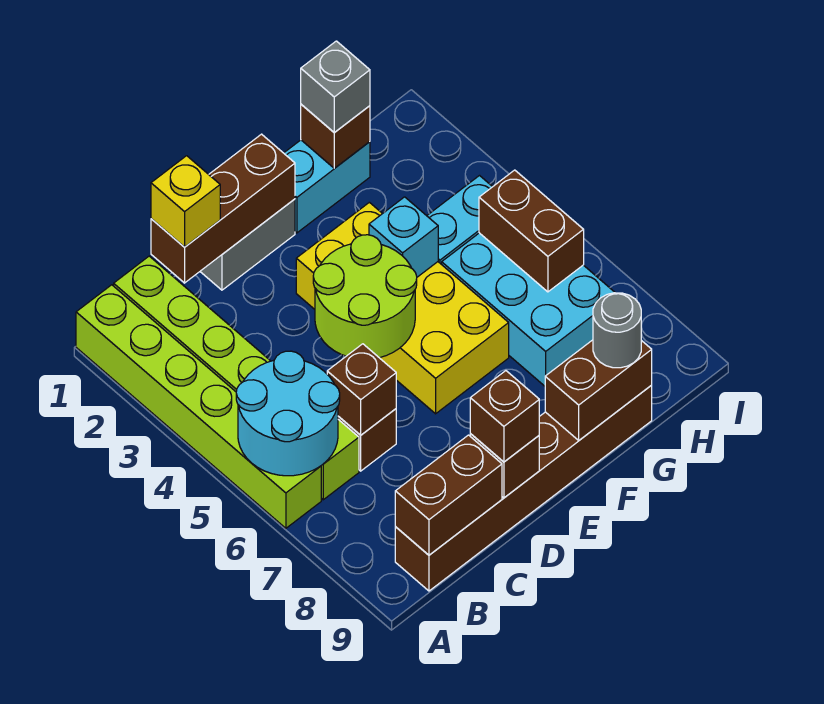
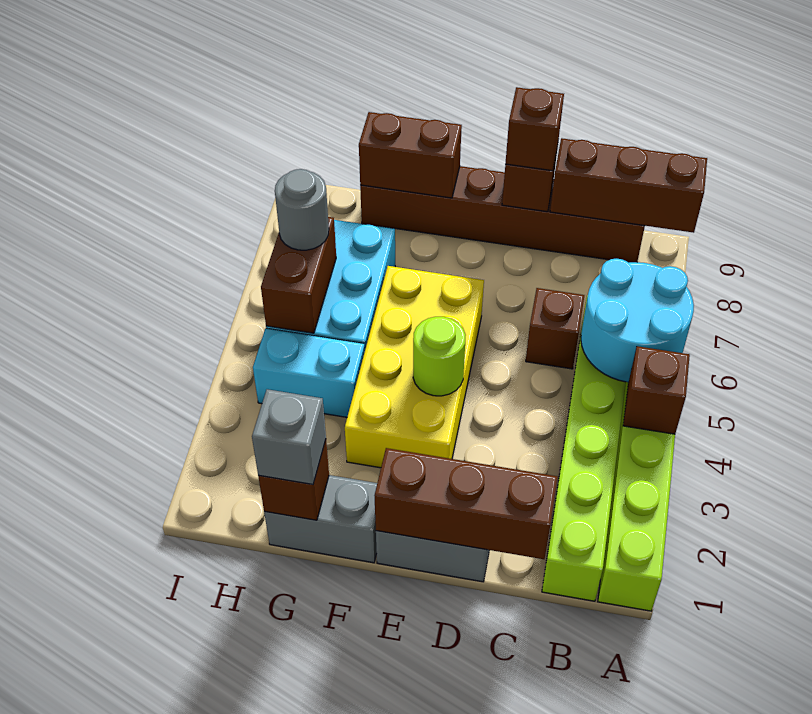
brown 1x2 brick [395,435,502,555] -> brown 1x3 brick [550,138,707,233]
yellow 1x1 brick [151,156,220,247] -> none
brown 1x1 brick [327,344,396,435] -> brown 1x1 brick moved to [623,346,690,434]
lime 2x2 round brick [313,235,417,358] -> lime 1x1 round brick [413,317,466,396]
cyan 1x2 brick [284,140,370,233] -> grey 1x2 brick [264,475,377,563]
cyan 1x1 brick [369,197,438,277] -> none
grey 1x1 round brick [593,293,641,368] -> grey 1x1 round brick moved to [275,169,329,250]

